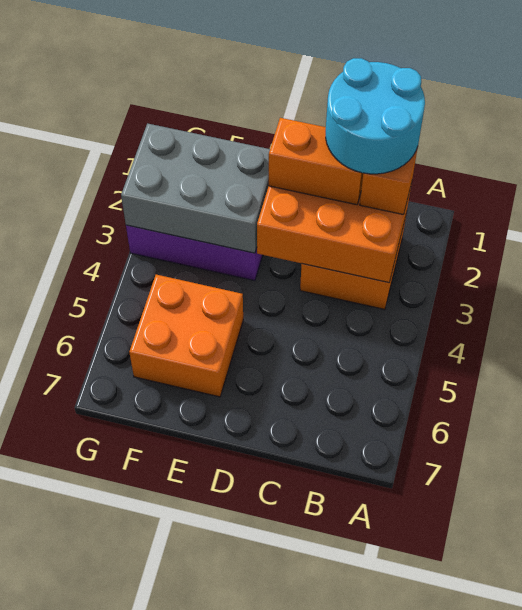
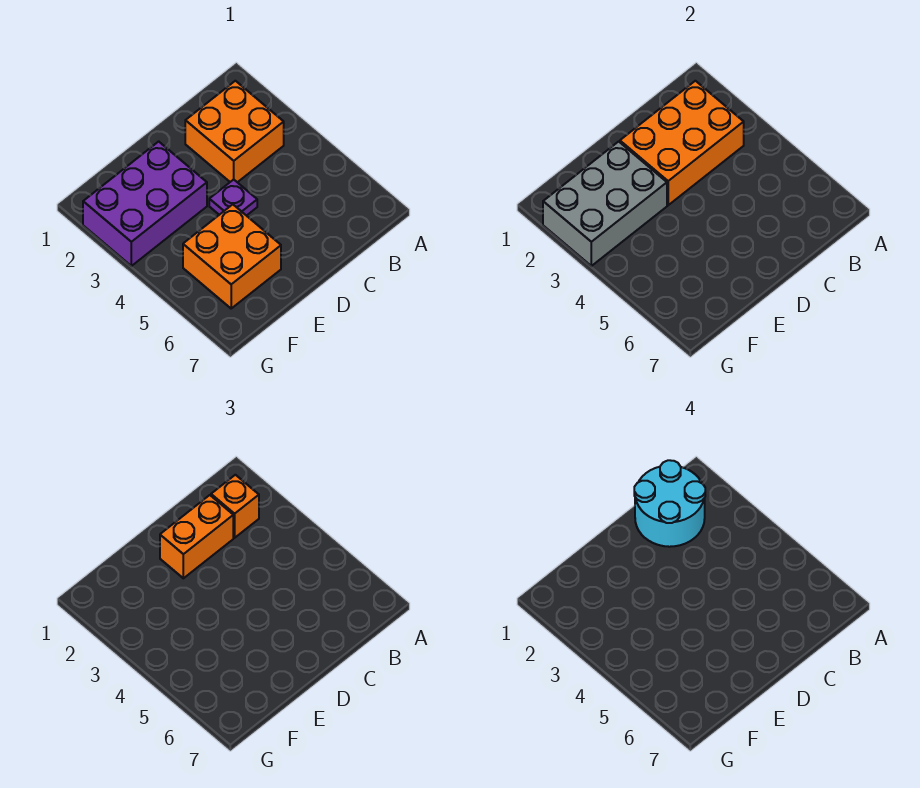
none -> purple 1x1 plate [209,180,257,216]

